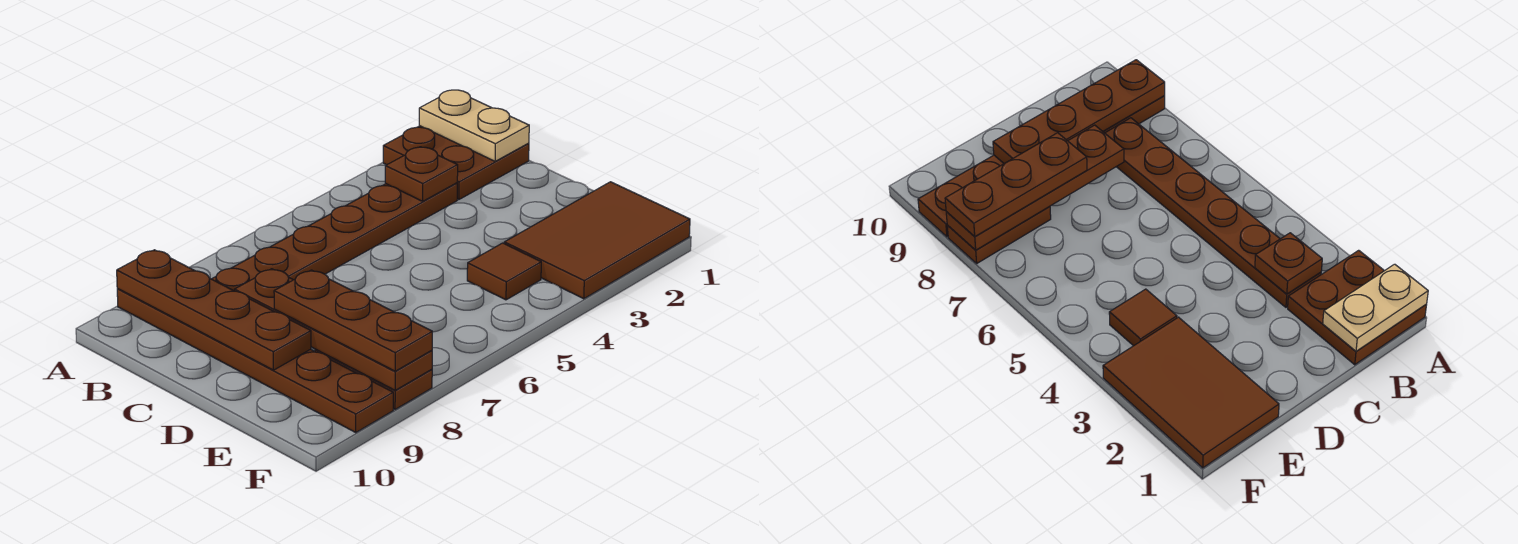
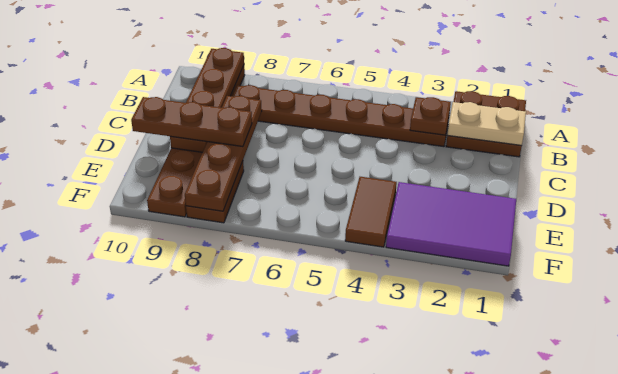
tan 1x2 plate [419,90,529,161] -> tan 1x2 plate turned to [448,102,526,146]
brown 1x3 plate [274,270,432,371] -> brown 1x3 plate turned to [131,97,252,147]
brown 2x3 tile [504,182,690,299] -> purple 2x3 tile [386,182,516,266]
brown 1x1 tile [467,243,541,300] -> brown 1x2 tile [345,177,397,247]

